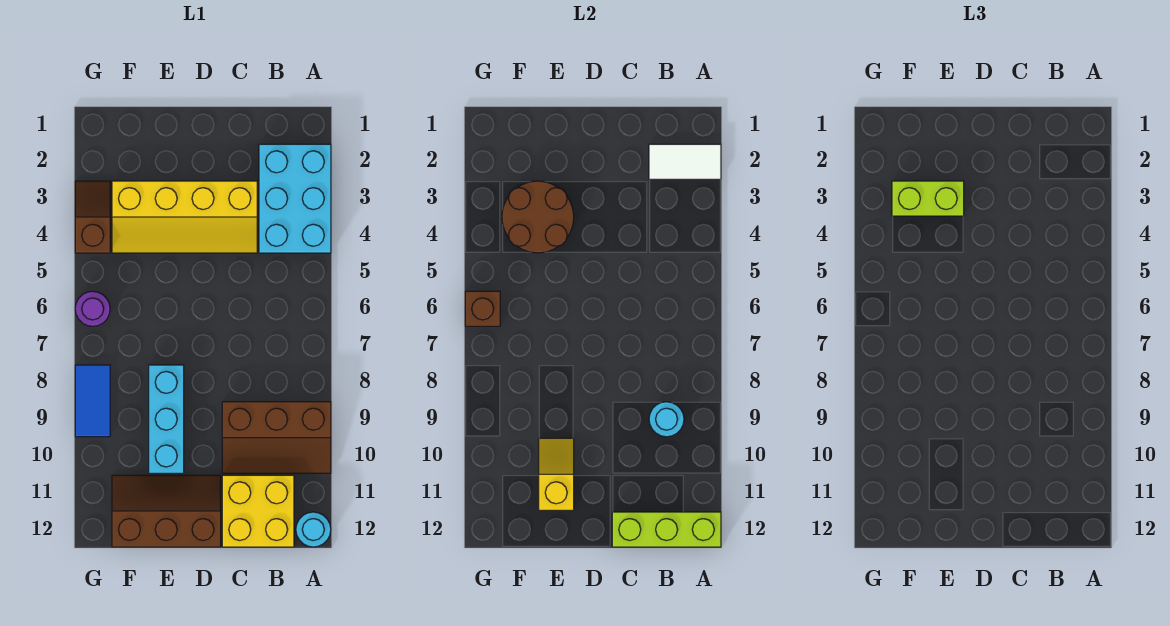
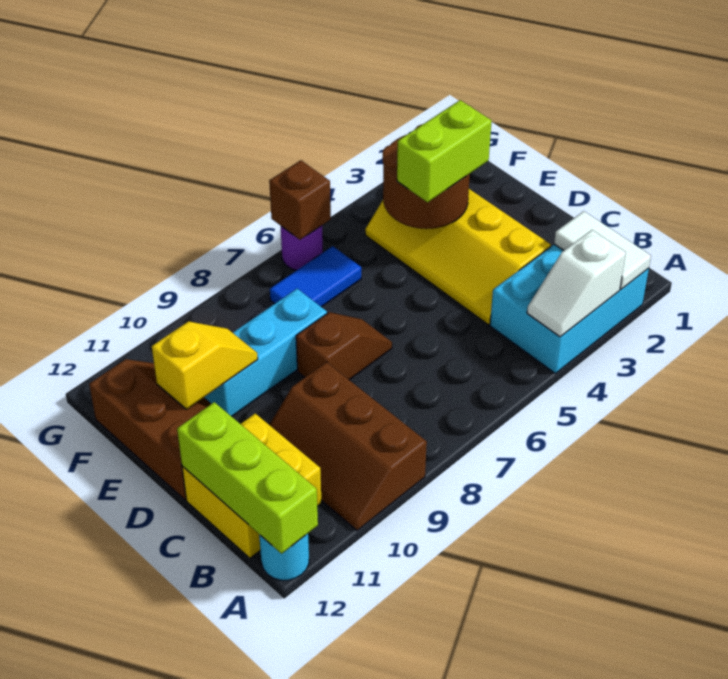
none -> white 1x2 slope [527,230,626,337]
cyan 1x1 round brick [649,402,684,437] -> none
lime 1x2 brick [892,181,964,216] -> lime 1x2 brick turned to [397,100,492,202]
brown 1x2 slope [75,181,110,253] -> brown 1x2 slope moved to [296,312,392,380]
blue 1x2 tile [75,365,110,437] -> blue 1x2 tile moved to [270,246,361,307]

